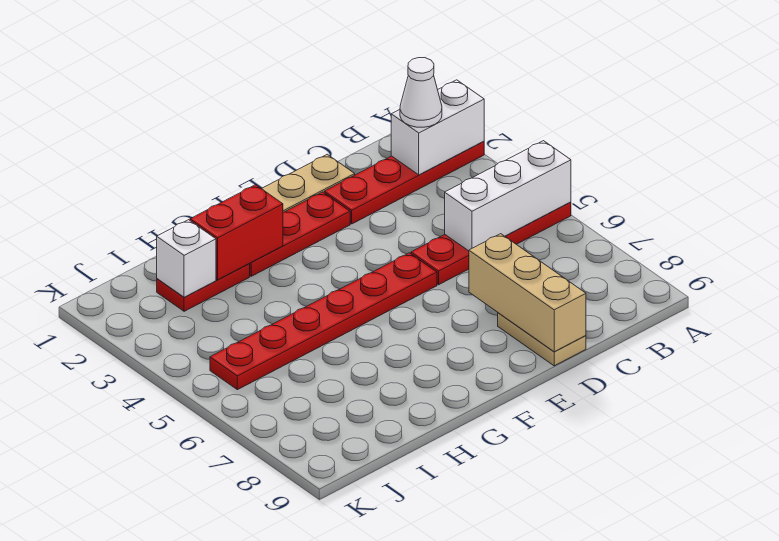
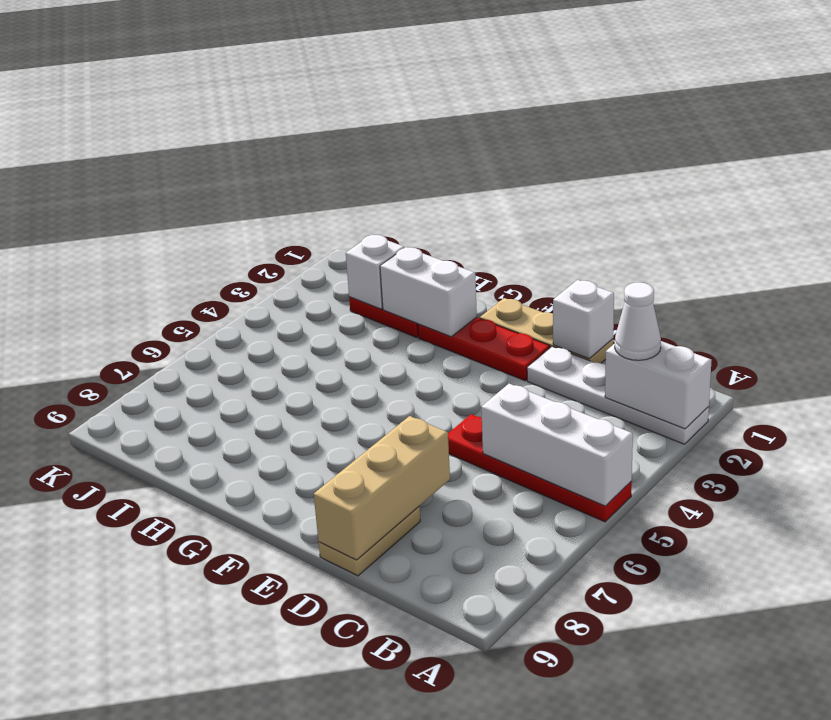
red 1x4 plate [324,142,484,224] -> white 1x4 plate [527,347,709,444]
none -> white 1x1 brick [553,280,614,358]
red 1x6 plate [210,253,437,390] -> none
red 1x2 brick [190,185,283,280] -> white 1x2 brick [380,247,477,337]

